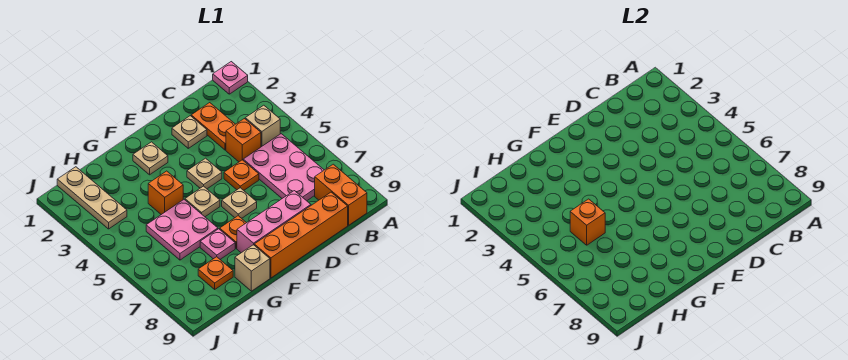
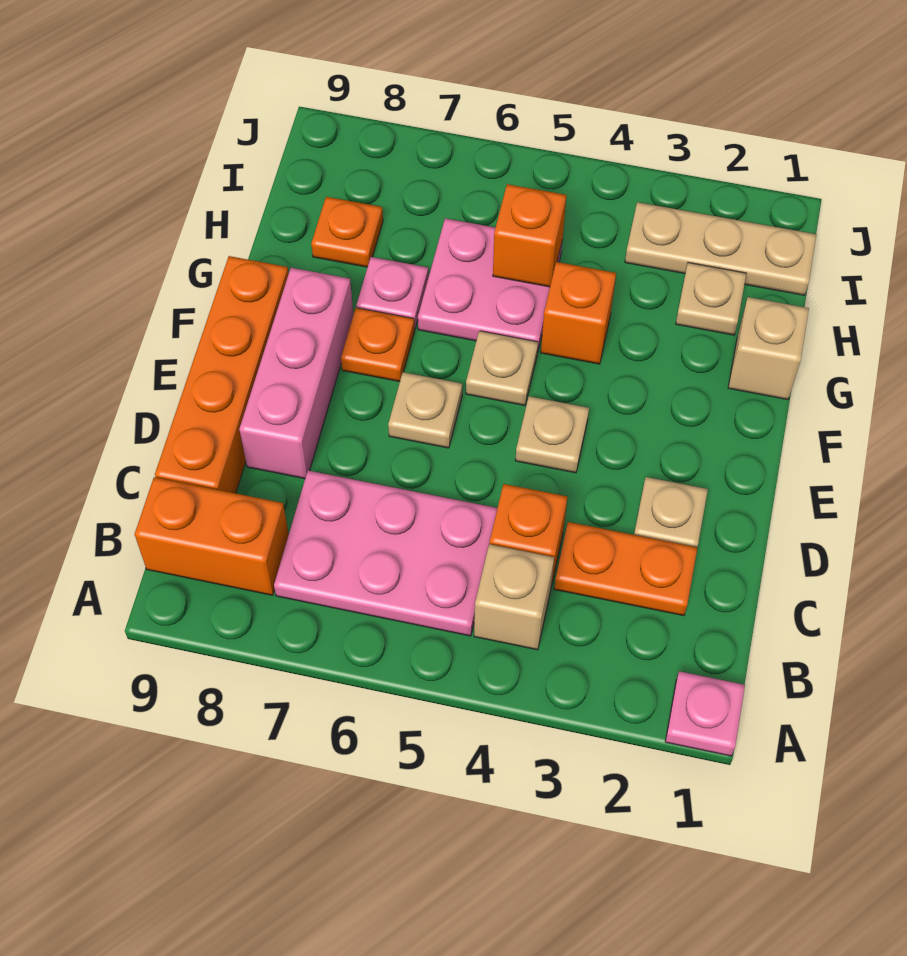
orange 1x1 plate [224,160,259,190] -> none
tan 1x1 plate [133,142,168,175] -> tan 1x1 plate moved to [676,263,746,335]
tan 1x1 brick [235,245,270,291] -> tan 1x1 brick moved to [728,297,809,400]

